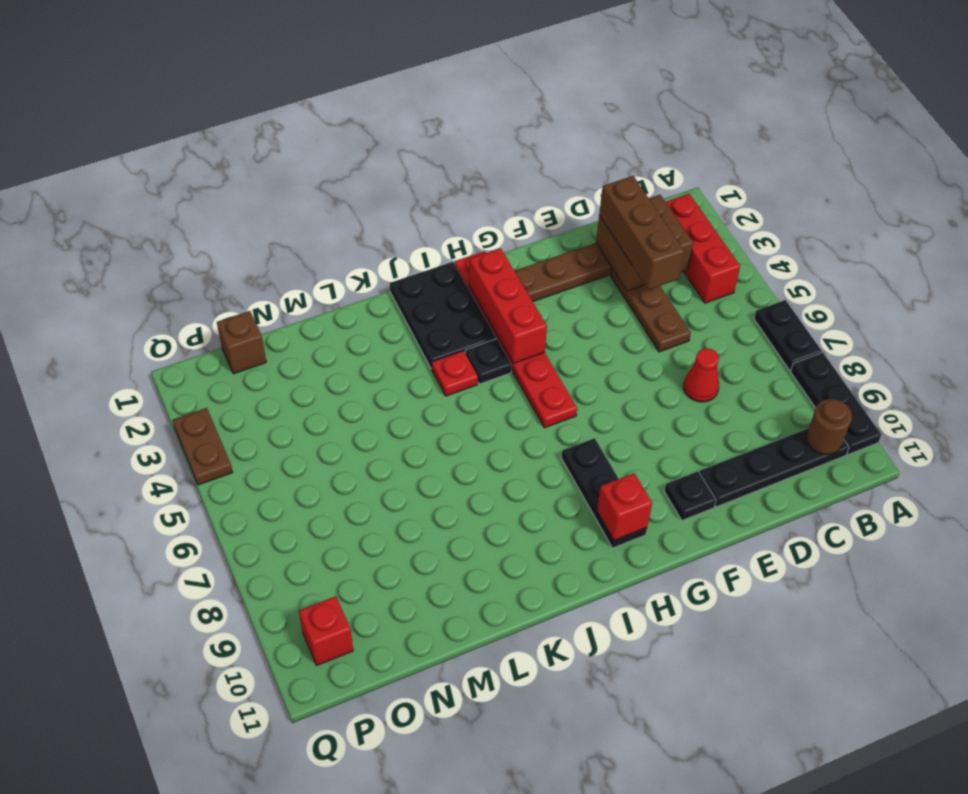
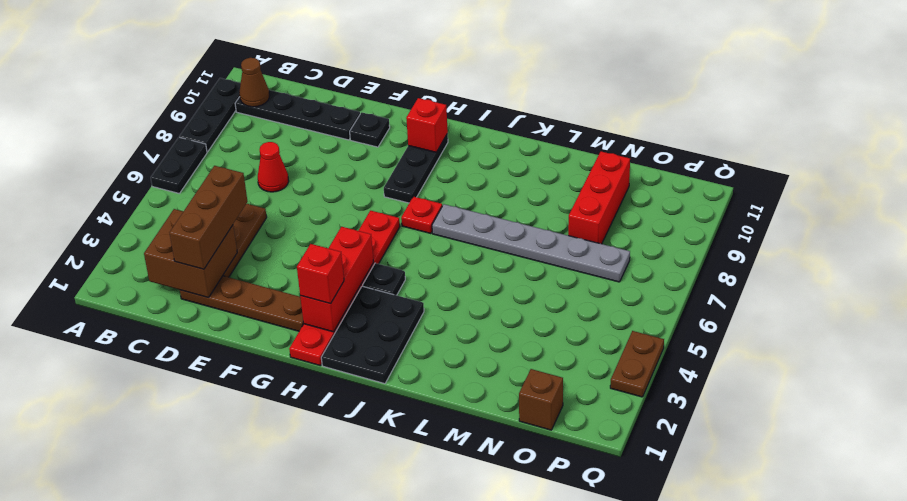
red 1x3 brick [666,194,740,303] -> red 1x3 brick moved to [568,151,630,244]
brown 1x1 round brick [806,399,852,455] -> brown 1x1 cone [239,58,269,107]
red 1x1 plate [432,351,478,396] -> red 1x1 plate moved to [401,196,442,234]
none -> grey 1x6 plate [432,204,630,282]
red 1x1 brick [299,596,353,665] -> red 1x1 brick moved to [297,244,344,304]

